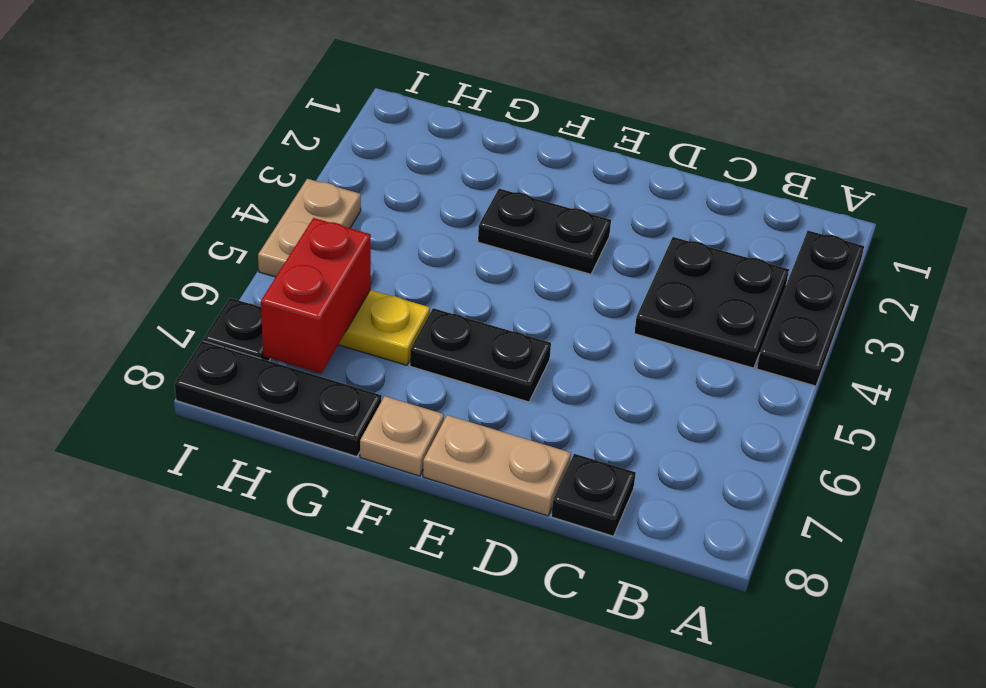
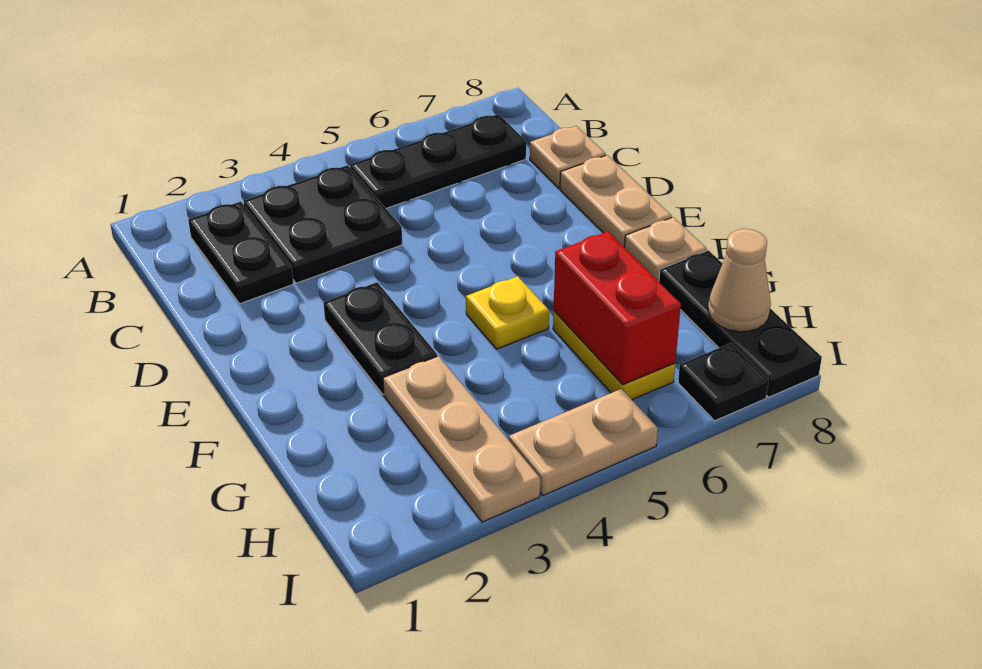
black 1x3 plate [757,231,864,386] -> black 1x3 plate moved to [350,114,526,208]
black 1x1 plate [551,454,636,536] -> tan 1x1 plate [530,126,606,188]
black 1x2 plate [410,308,551,402] -> black 1x2 plate moved to [188,201,293,304]
none -> yellow 1x1 plate [466,276,549,349]
none -> tan 1x3 plate [383,356,540,522]
red 1x2 brick [261,218,371,374] -> red 1x2 brick turned to [554,232,681,385]
none -> tan 1x1 cone [708,229,771,332]

